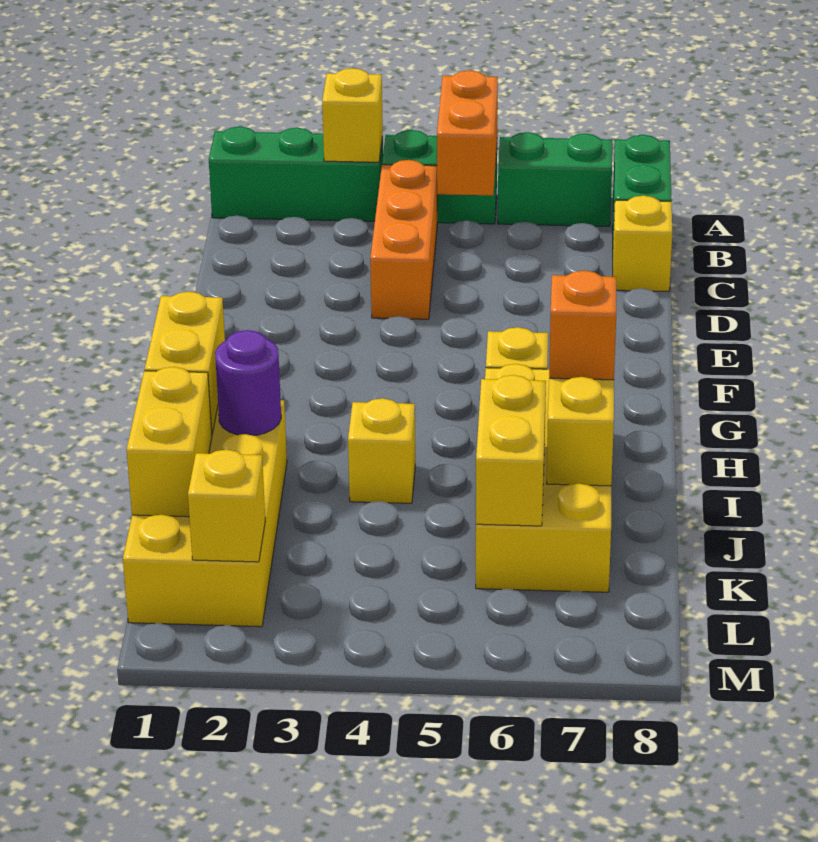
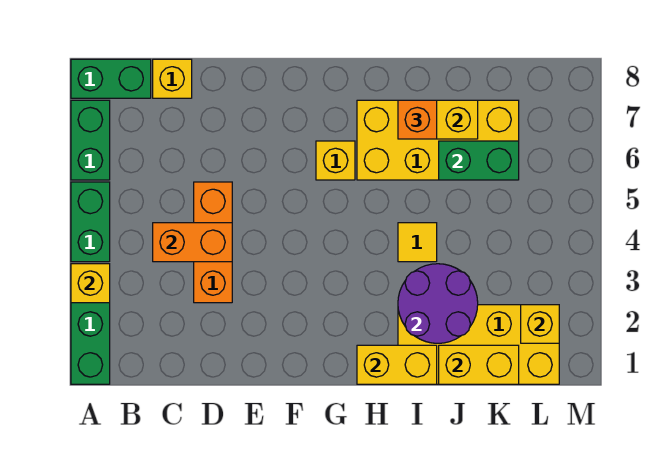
orange 1x2 brick [437,70,498,195] -> orange 1x2 brick moved to [153,223,232,262]
orange 1x3 brick [370,160,437,319] -> orange 1x3 brick turned to [194,182,232,303]
purple 1x1 round brick [215,330,281,436] -> purple 2x2 round brick [398,264,478,343]
yellow 1x1 brick [348,398,415,503] -> yellow 1x1 tile [398,223,437,262]
yellow 1x2 brick [476,375,546,526] -> green 1x2 brick [439,141,519,180]

